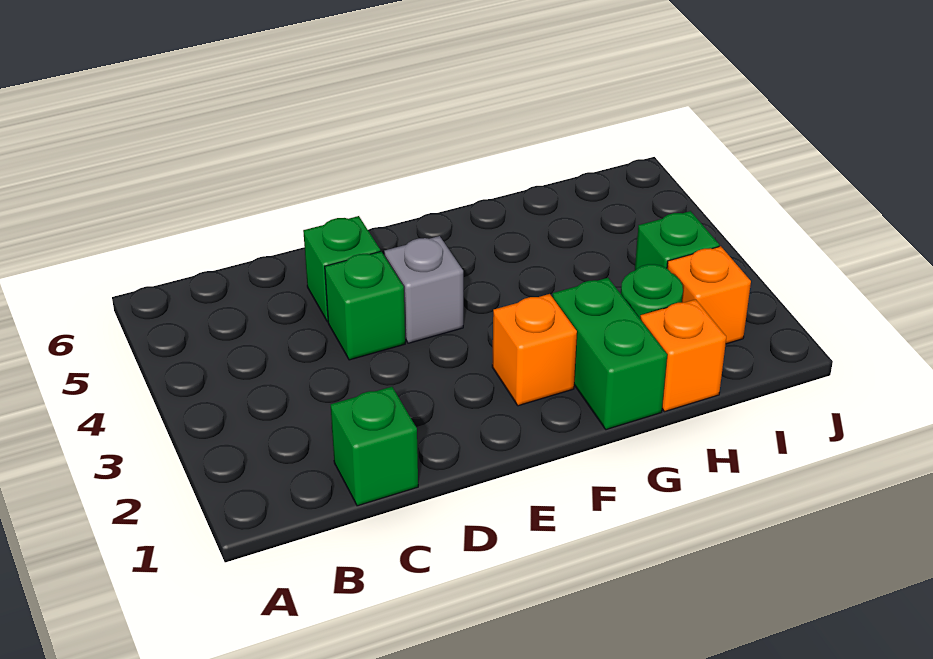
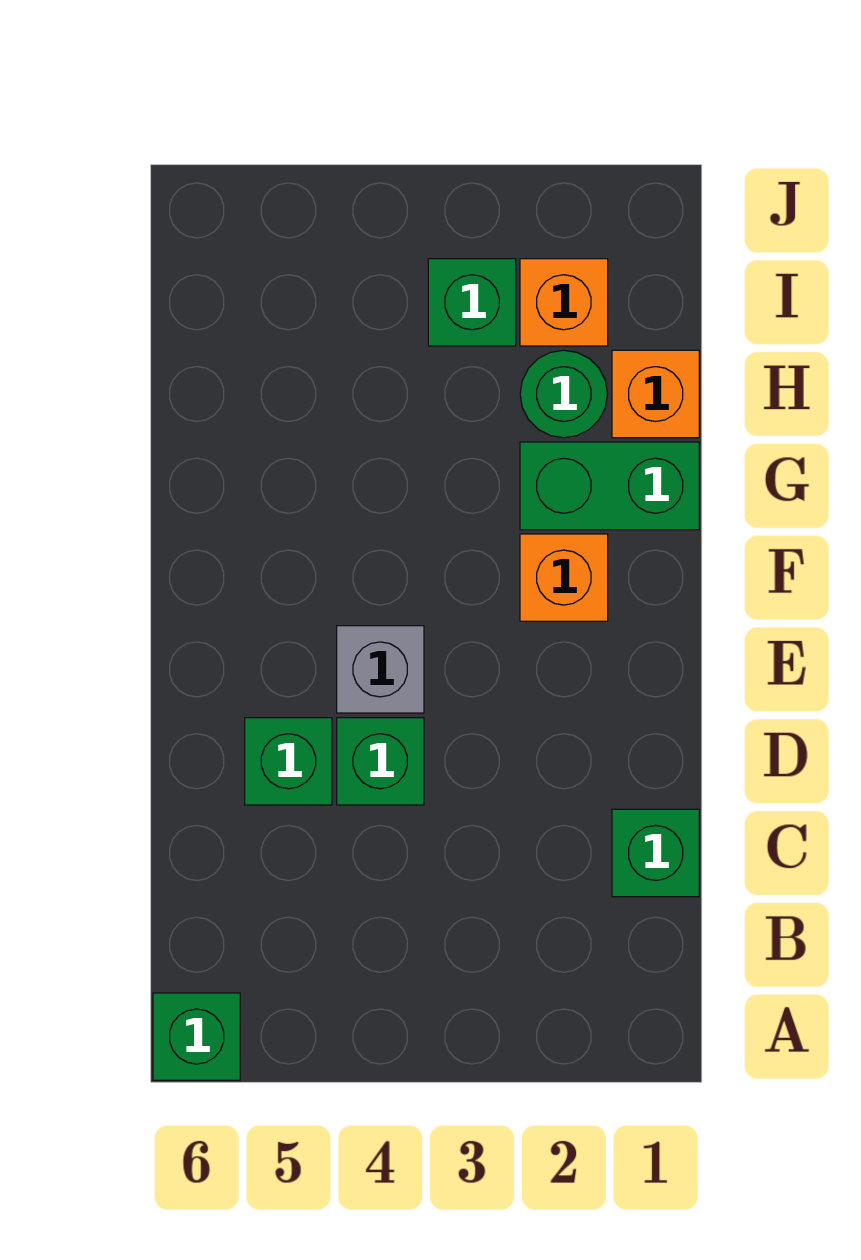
none -> green 1x1 brick [153,993,240,1080]

